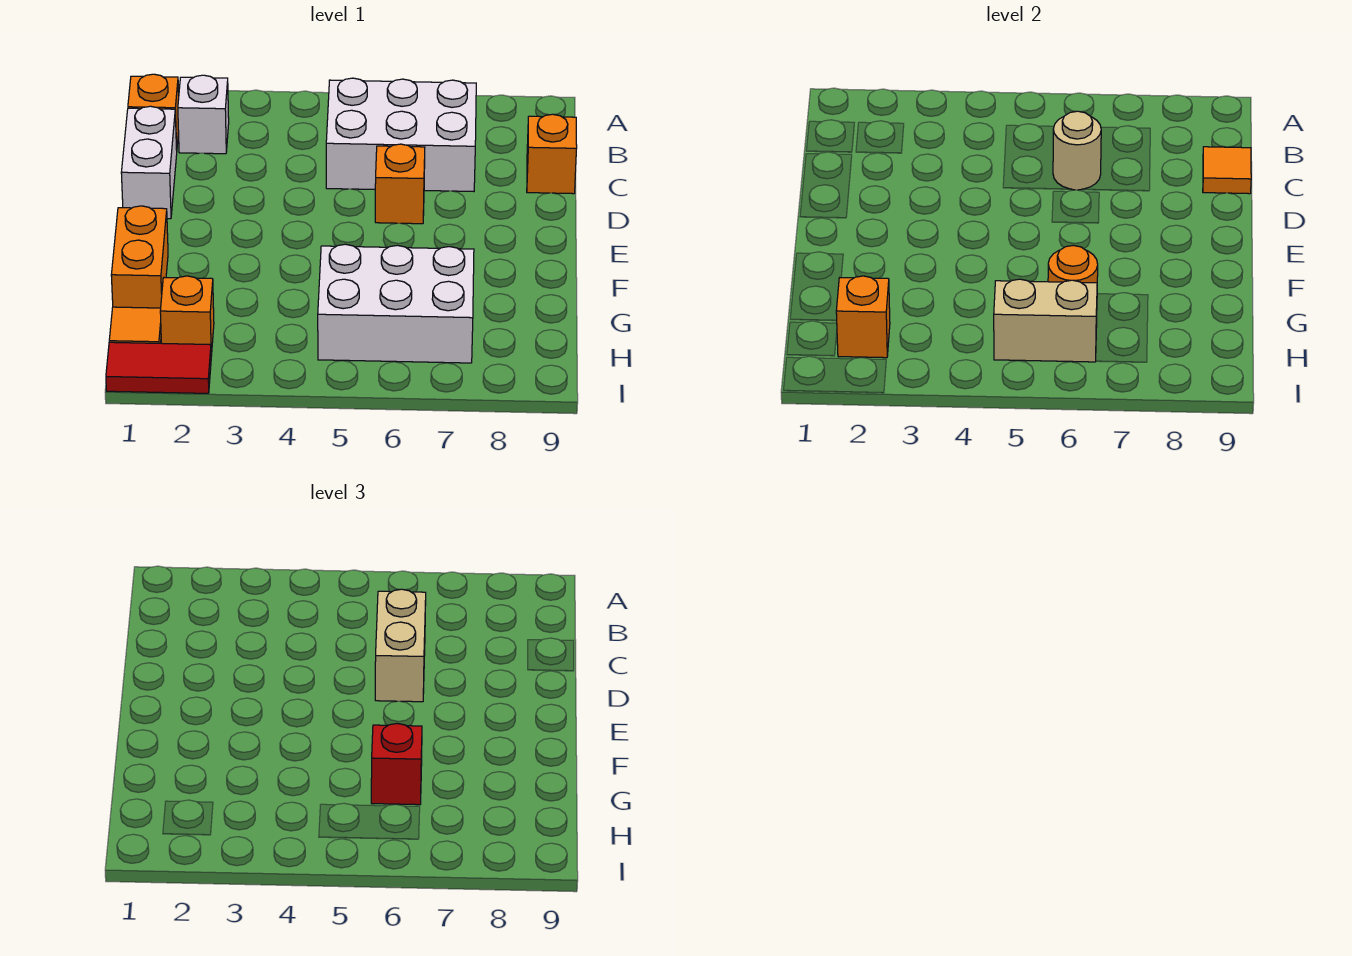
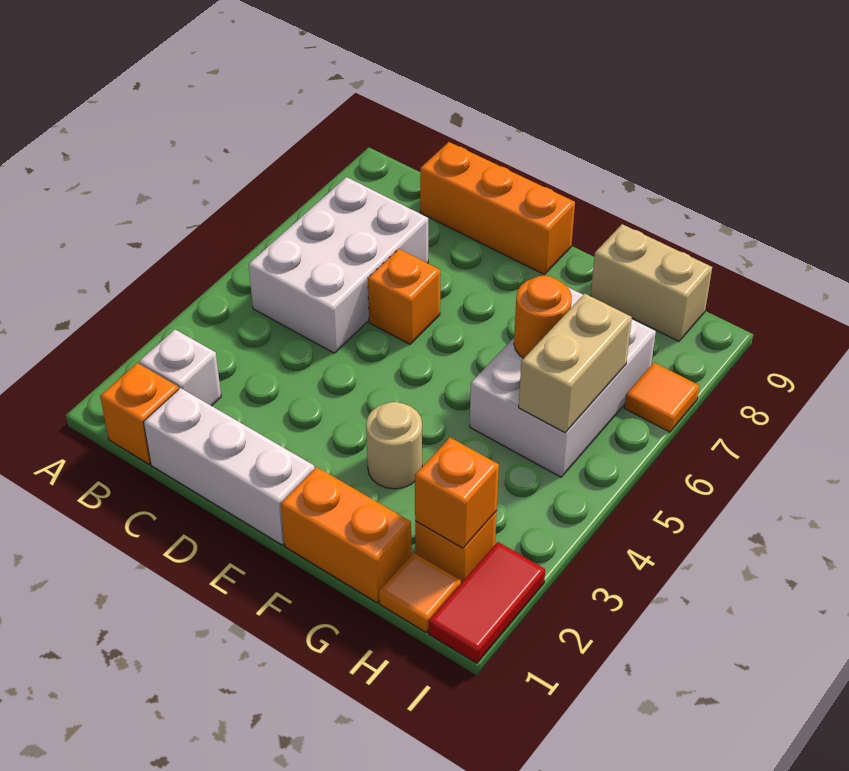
white 1x2 brick [121,106,177,219] -> white 1x3 brick [144,388,315,545]
tan 1x1 round brick [1053,111,1101,190] -> tan 1x1 round brick moved to [366,402,422,489]
tan 1x2 brick [375,589,426,702] -> tan 1x2 brick moved to [591,224,712,341]
orange 1x1 brick [527,114,577,194] -> orange 1x3 brick [420,142,575,274]
orange 1x1 tile [1203,147,1251,194] -> orange 1x1 tile moved to [625,363,699,432]
red 1x1 brick [371,723,422,805] -> none

